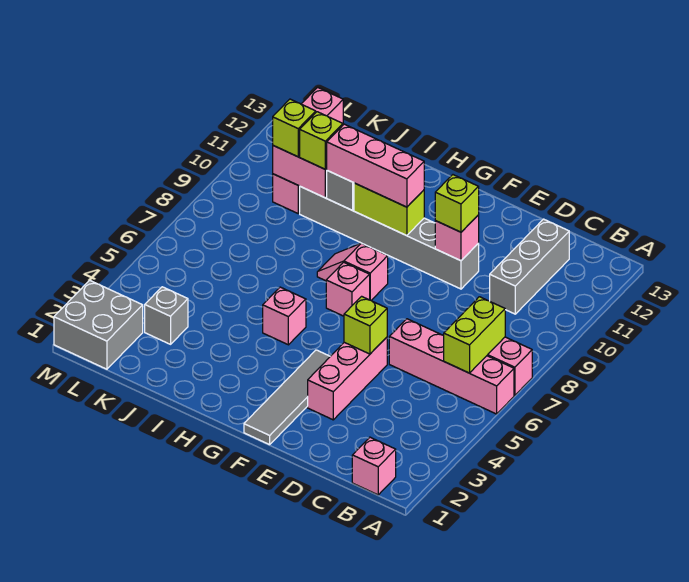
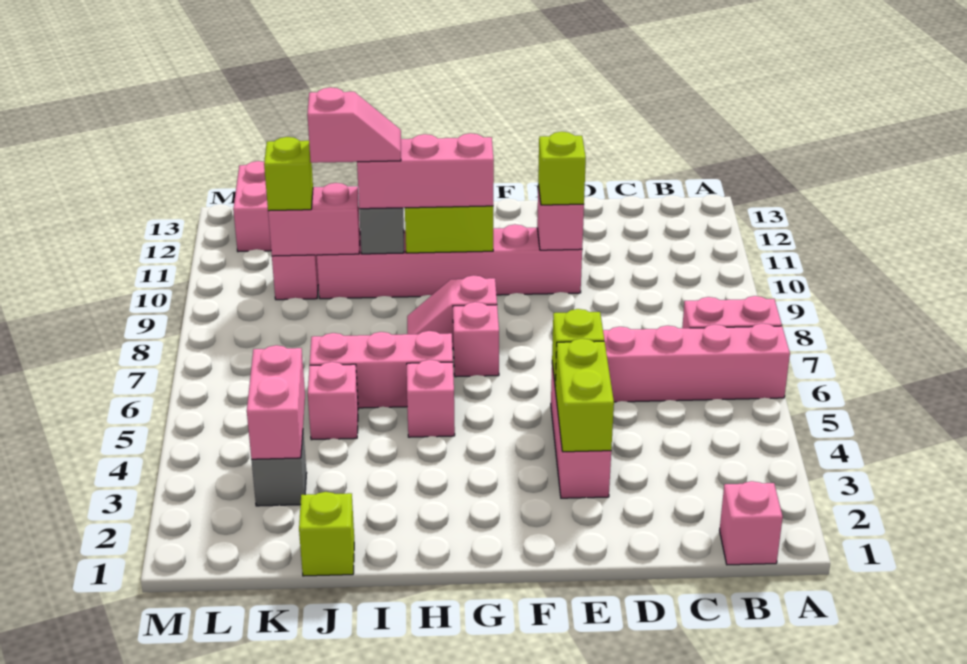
lime 1x2 brick [444,297,505,373] -> lime 1x2 brick moved to [555,339,614,452]
grey 1x3 brick [490,219,569,314] -> none
grey 1x6 brick [300,187,479,289] -> pink 1x6 brick [317,224,582,299]
grey 1x4 tile [244,350,330,445] -> none
none -> pink 1x3 brick [310,331,453,408]
none -> pink 1x2 slope [307,87,401,163]
none -> pink 1x1 brick [308,362,358,440]
lime 1x1 brick [300,112,343,169] -> lime 1x1 brick moved to [299,492,354,576]
none -> pink 1x2 brick [247,345,305,459]
grey 2x2 brick [54,280,143,369] -> none

